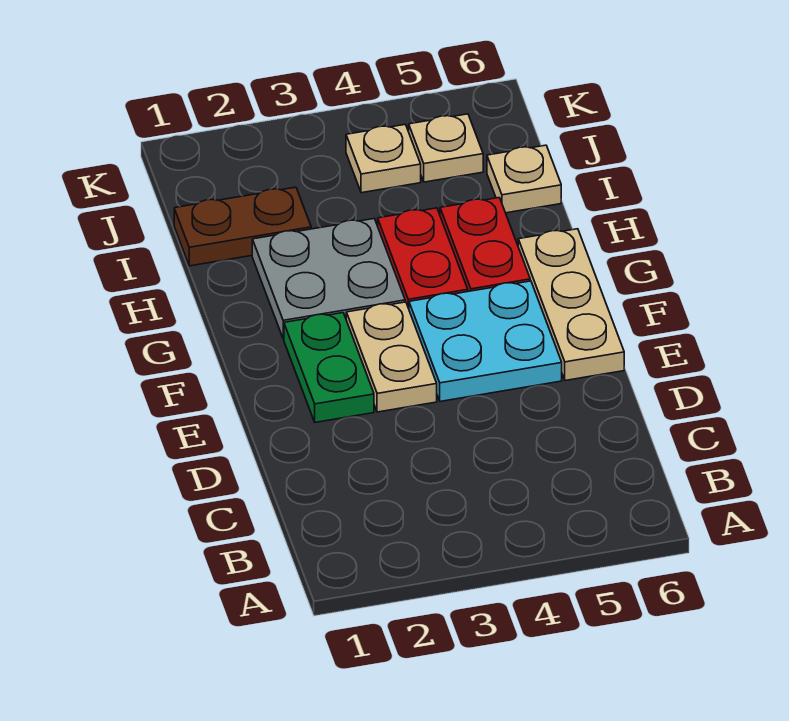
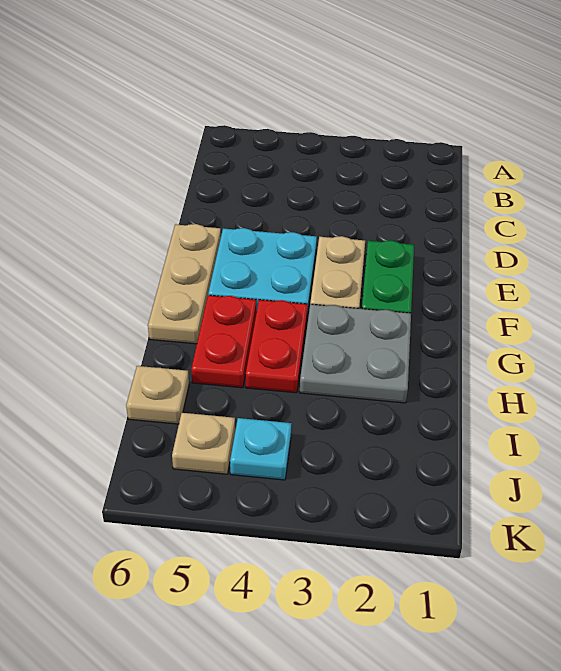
brown 1x2 plate [174,187,311,266] -> none
tan 1x1 plate [346,125,421,193] -> cyan 1x1 plate [230,418,292,480]

